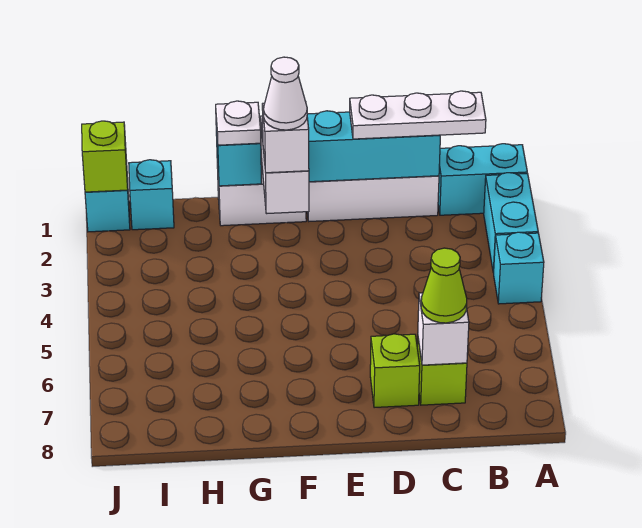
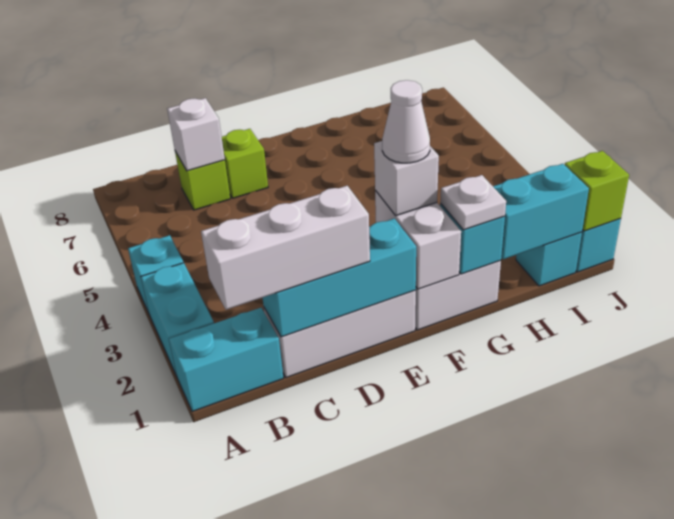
white 1x3 plate [350,91,486,139] -> white 1x3 brick [201,186,370,310]
lime 1x1 cone [421,248,467,323] -> none
none -> cyan 1x2 brick [493,164,589,259]

